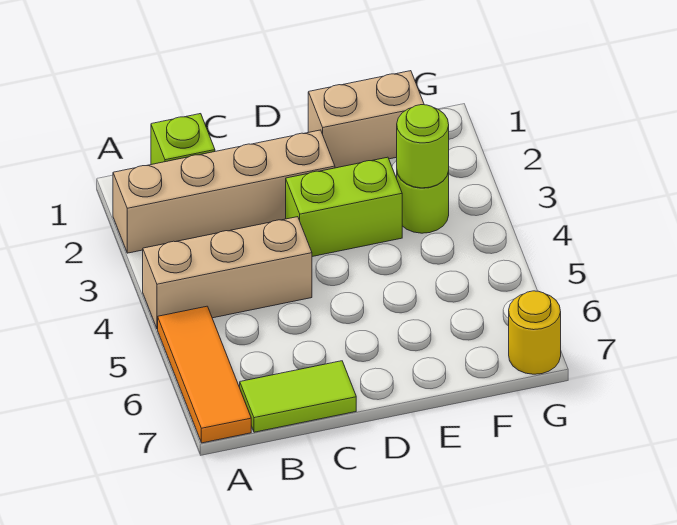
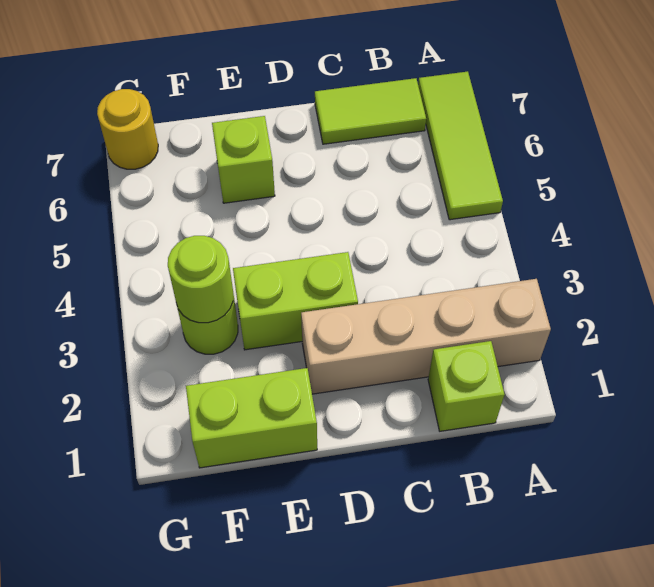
tan 1x3 brick [143,217,312,329] -> none
orange 1x3 tile [158,306,251,443] -> lime 1x3 tile [418,71,503,220]
tan 1x2 brick [308,71,424,168] -> lime 1x2 brick [186,368,317,468]
none -> lime 1x1 brick [212,116,275,203]

